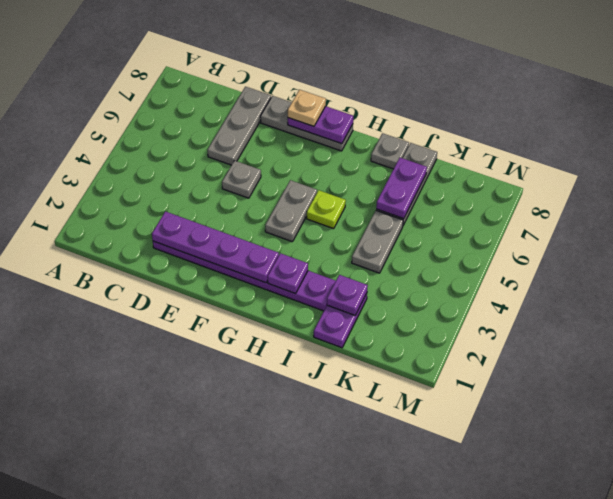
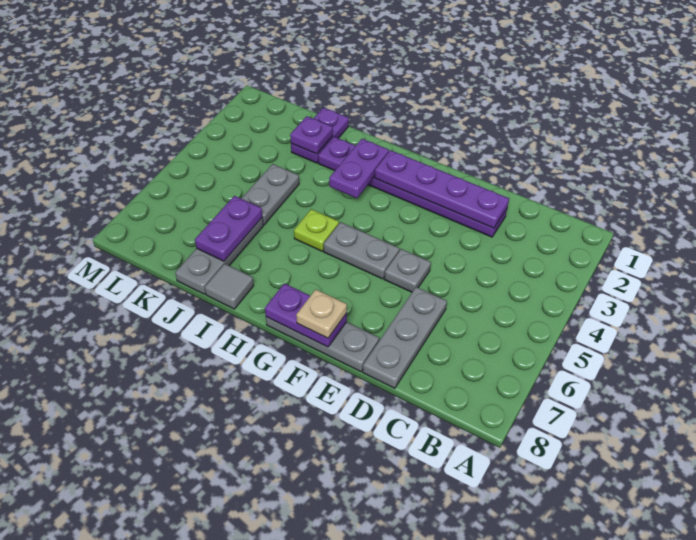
grey 1x2 plate [265,180,317,242] -> grey 1x2 plate turned to [324,222,400,279]
purple 1x1 plate [268,253,308,294] -> purple 1x2 plate [329,139,389,198]
grey 1x1 plate [371,133,409,169] -> grey 1x1 tile [205,264,254,309]

